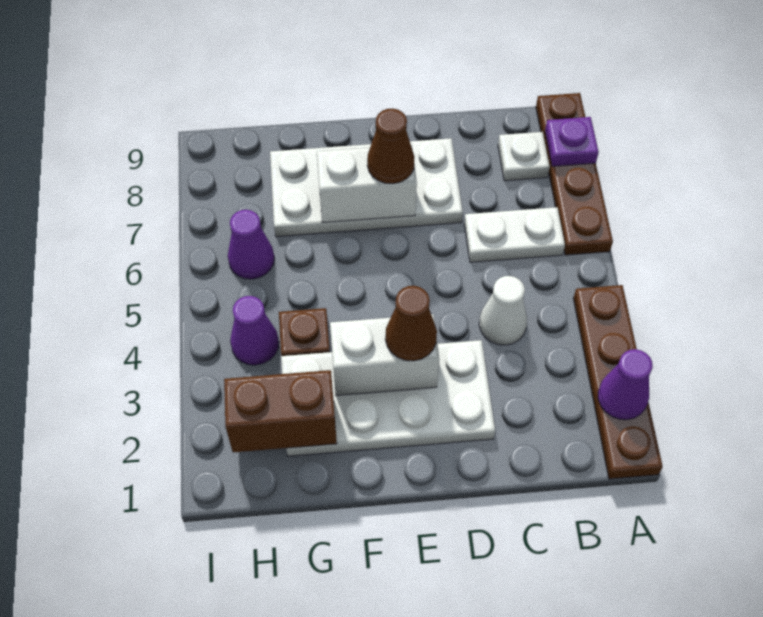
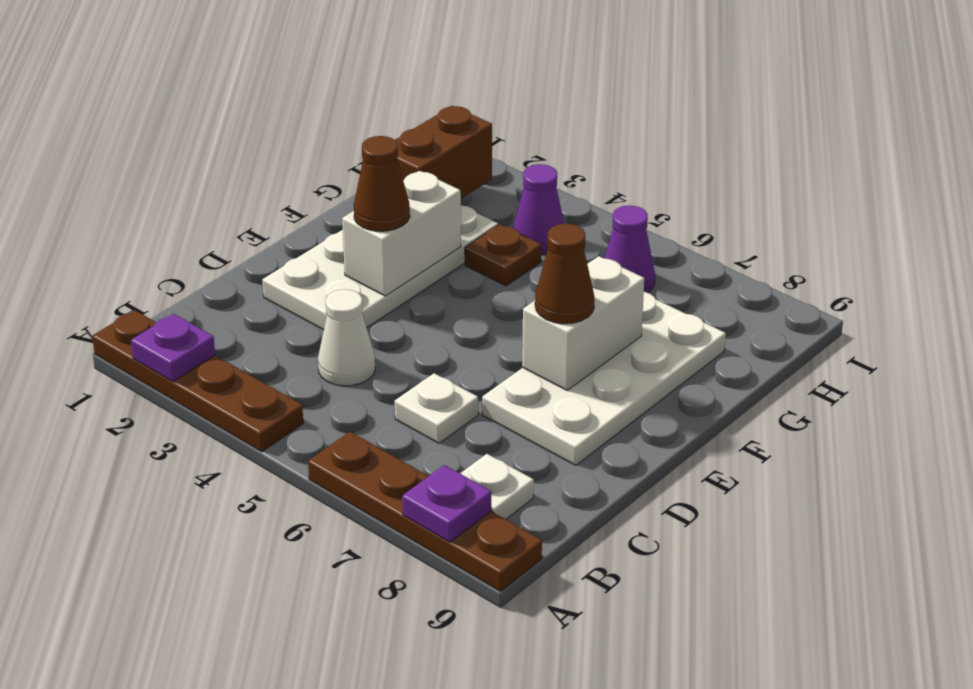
purple 1x1 cone [598,349,653,420] -> purple 1x1 plate [131,314,215,382]
white 1x2 plate [464,207,565,262] -> white 1x1 plate [395,373,478,443]

